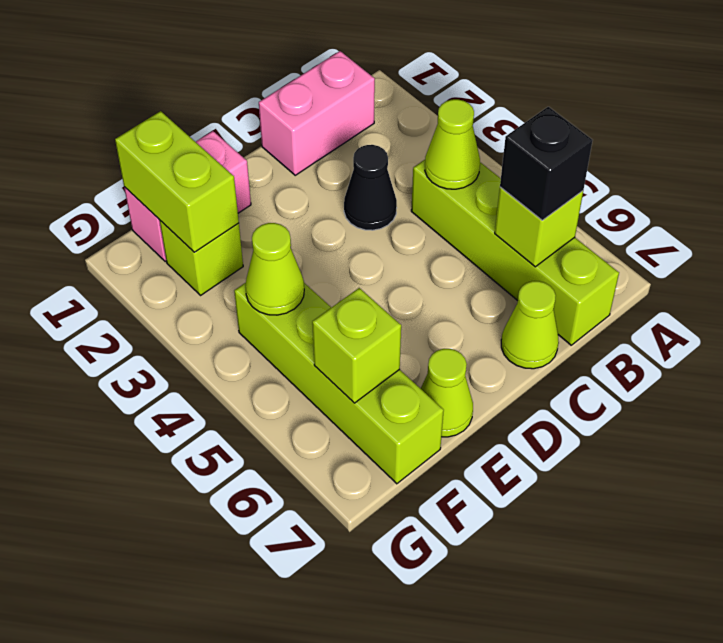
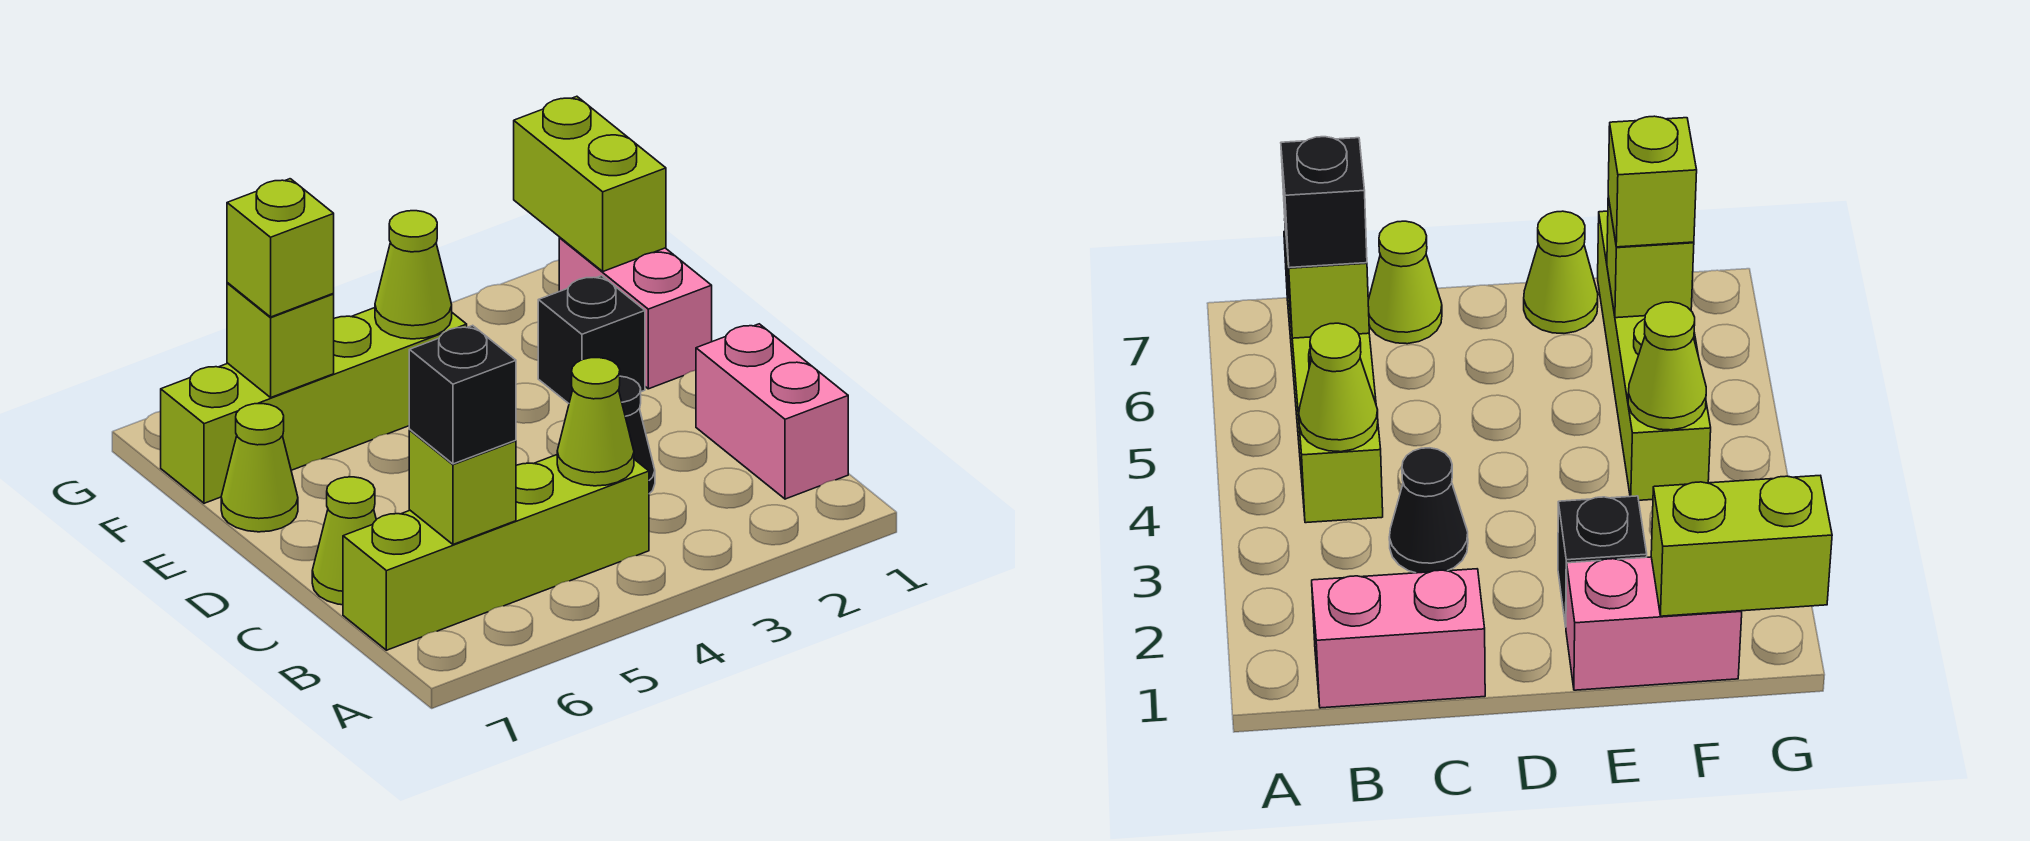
none -> black 1x1 brick [538,276,645,403]
lime 1x2 brick [115,111,239,252] -> lime 1x2 brick turned to [514,96,666,271]
lime 1x1 brick [160,221,243,295] -> lime 1x1 brick moved to [227,179,334,317]

